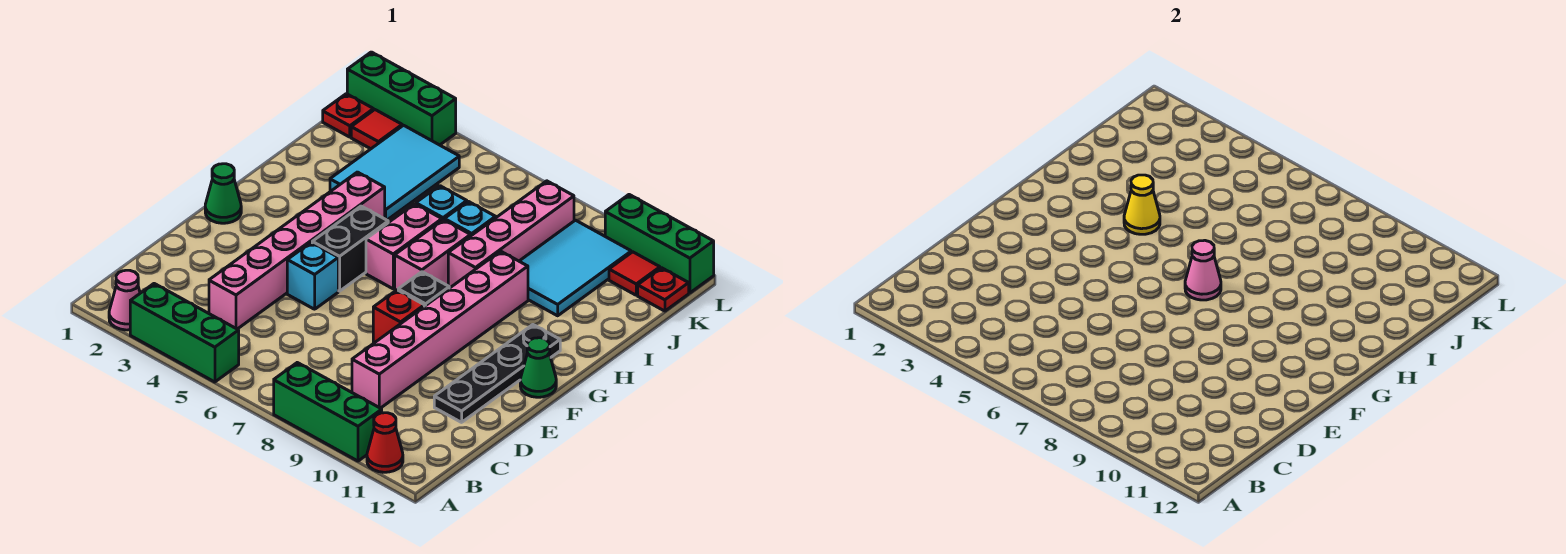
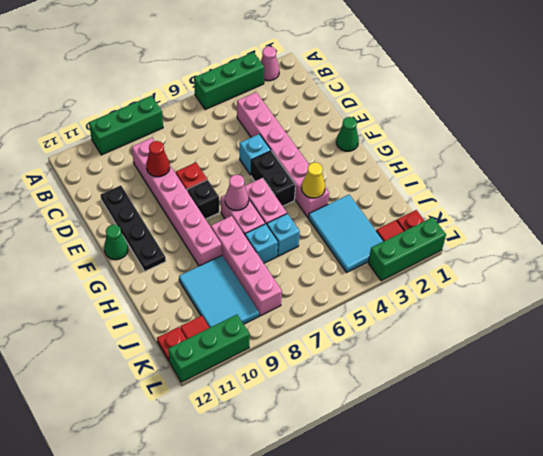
red 1x1 cone [367,413,403,472] -> red 1x1 cone moved to [146,141,170,177]

